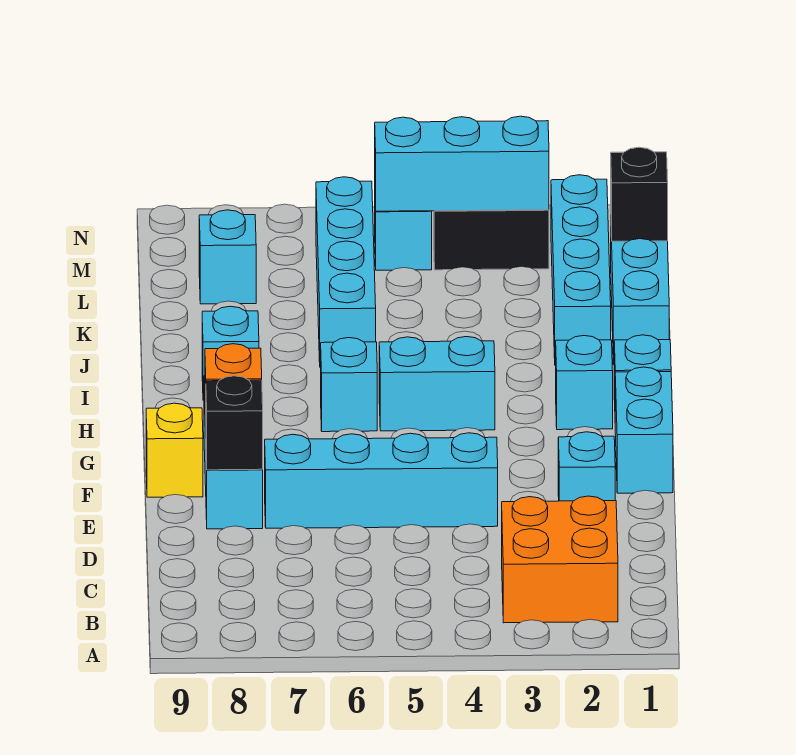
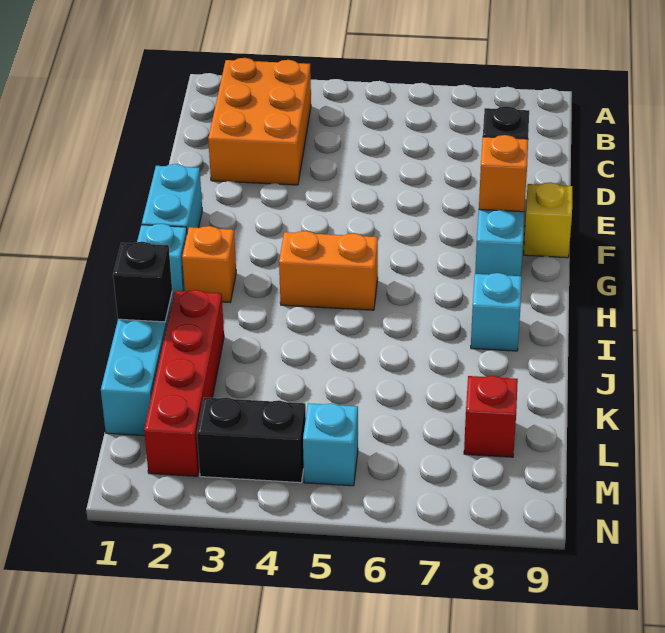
orange 2x2 brick [502,496,618,623] -> orange 2x3 brick [208,58,311,185]
cyan 1x1 brick [558,432,615,501] -> none
cyan 1x4 brick [265,433,498,528] -> none
cyan 1x1 brick [556,336,613,430] -> orange 1x1 brick [182,226,236,302]
cyan 1x2 brick [379,337,495,431] -> orange 1x2 brick [279,231,378,310]
cyan 1x1 brick [321,338,377,432] -> none
cyan 1x4 brick [551,175,611,365] -> red 1x4 brick [144,290,224,476]
cyan 1x4 brick [316,177,376,367] -> none
black 1x1 brick [611,147,668,241] -> black 1x1 brick moved to [113,242,172,322]
cyan 1x1 brick [199,210,256,304] -> red 1x1 brick [464,376,518,457]
cyan 1x3 brick [375,116,549,211] -> none

